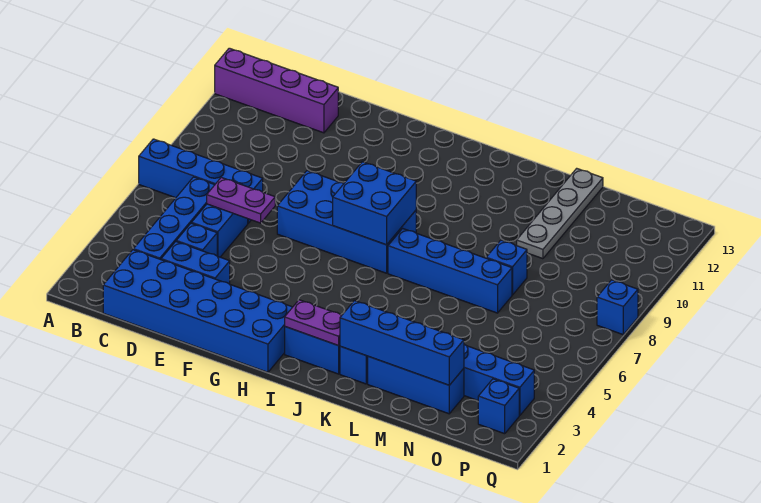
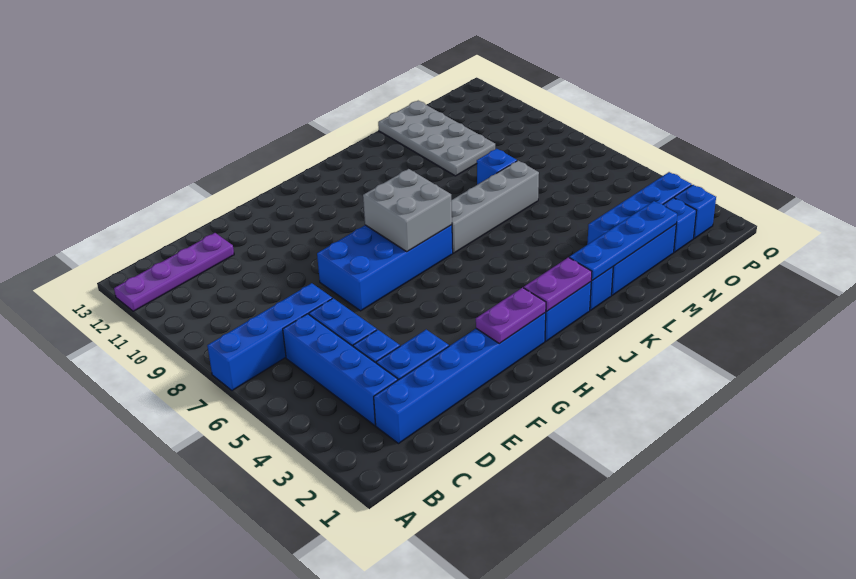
purple 1x4 brick [215,48,338,133] -> purple 1x4 plate [114,233,234,311]
blue 2x6 brick [103,250,292,372] -> blue 1x6 brick [374,313,546,444]
purple 1x2 plate [207,177,275,223] -> purple 1x2 plate moved to [476,288,546,344]
blue 2x2 brick [333,162,416,245] -> grey 2x2 brick [363,169,452,252]
blue 1x4 brick [388,228,512,313] -> grey 1x4 brick [451,161,539,253]
blue 1x4 brick [340,301,464,385] -> blue 1x4 plate [569,201,677,280]
grey 1x4 plate [517,168,603,259] -> grey 2x4 plate [378,101,495,176]
blue 1x1 brick [597,280,638,334] -> blue 1x1 brick moved to [663,198,696,252]

